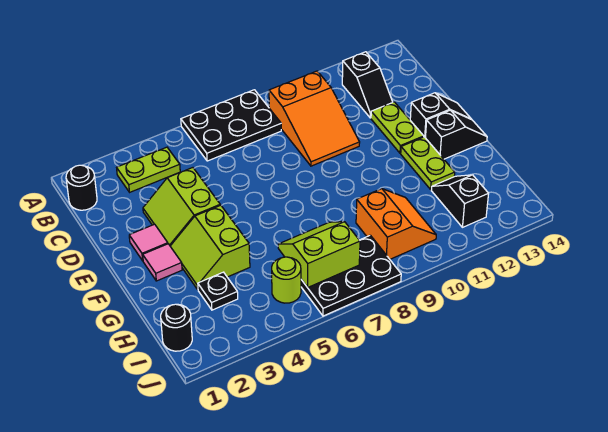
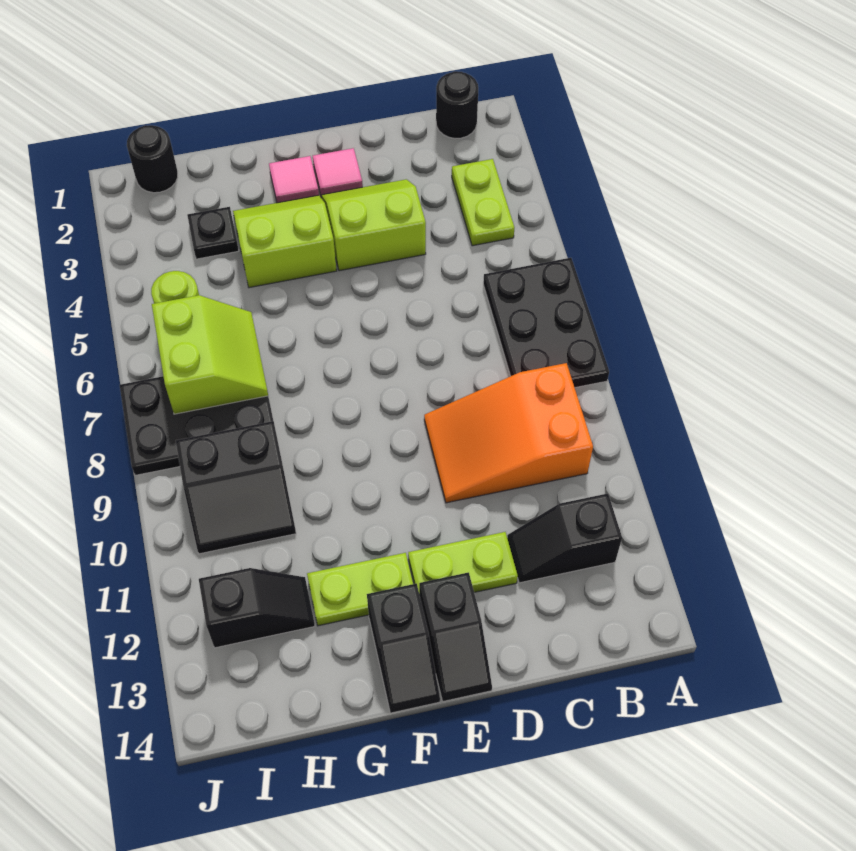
orange 2x2 slope [356,189,436,259] -> black 2x2 slope [176,421,296,554]
black 2x3 plate [301,235,401,316] -> black 2x3 plate turned to [120,376,273,475]

